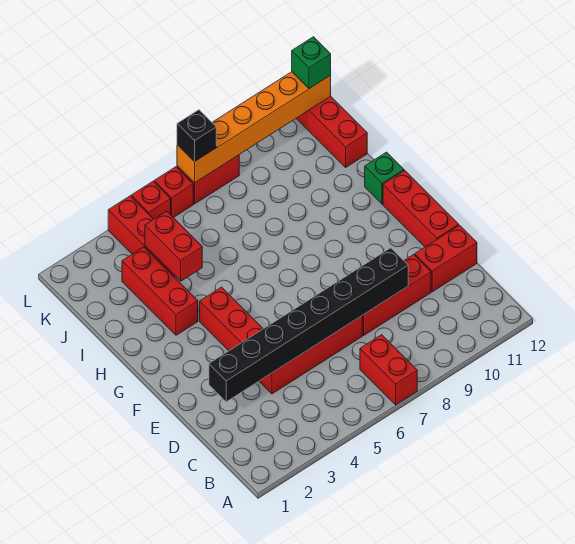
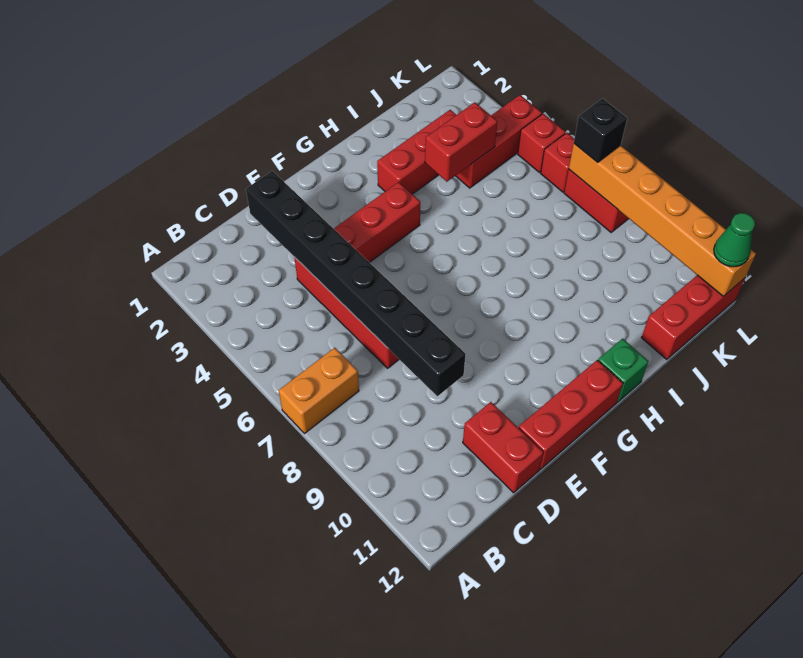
red 1x2 brick [360,335,417,405] -> orange 1x2 brick [279,348,359,434]
red 1x3 brick [362,254,431,335] -> none
green 1x1 brick [292,37,331,89] -> green 1x1 cone [714,213,755,267]

